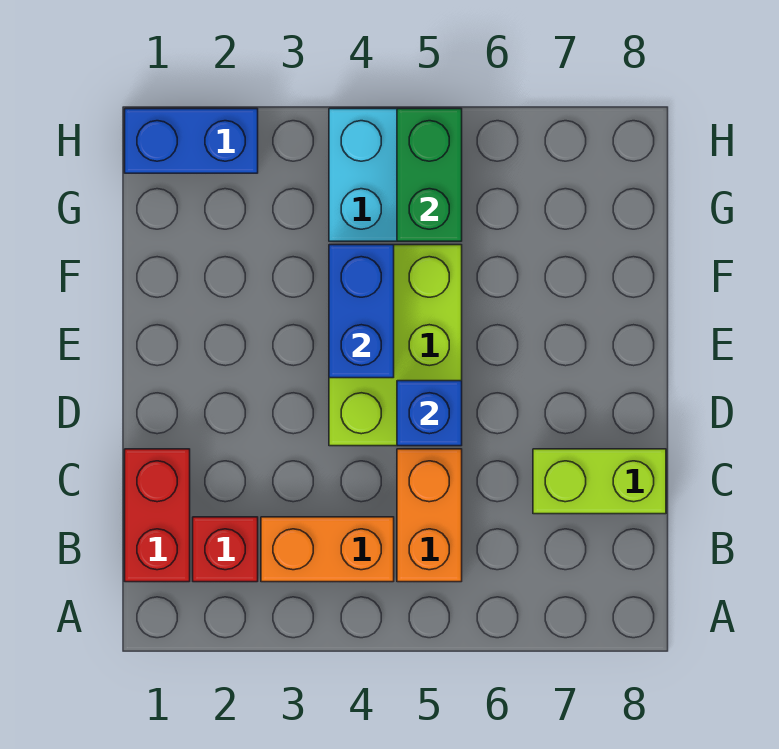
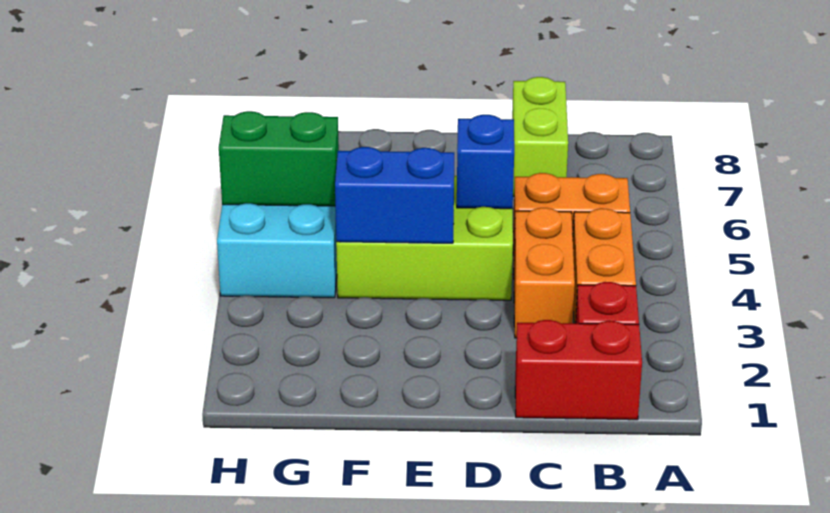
none -> orange 1x2 brick [514,208,575,338]
blue 1x2 brick [125,109,258,173] -> none

